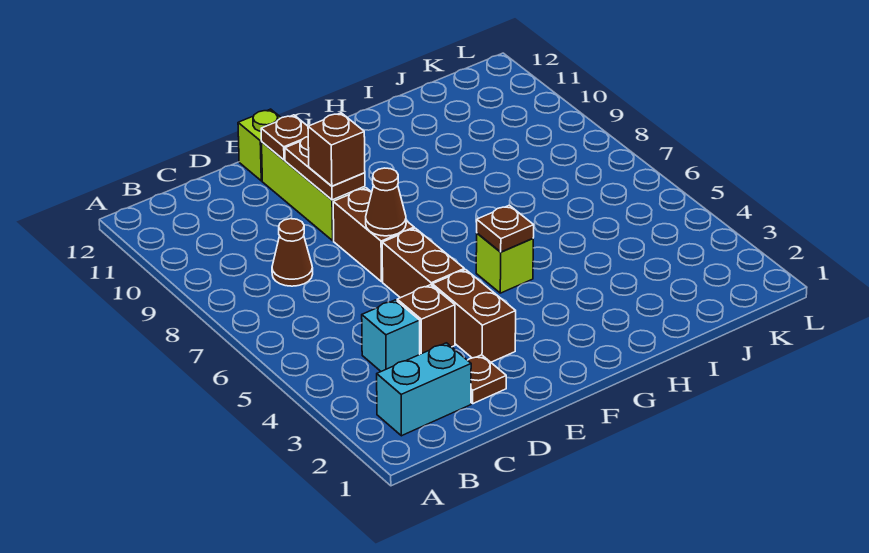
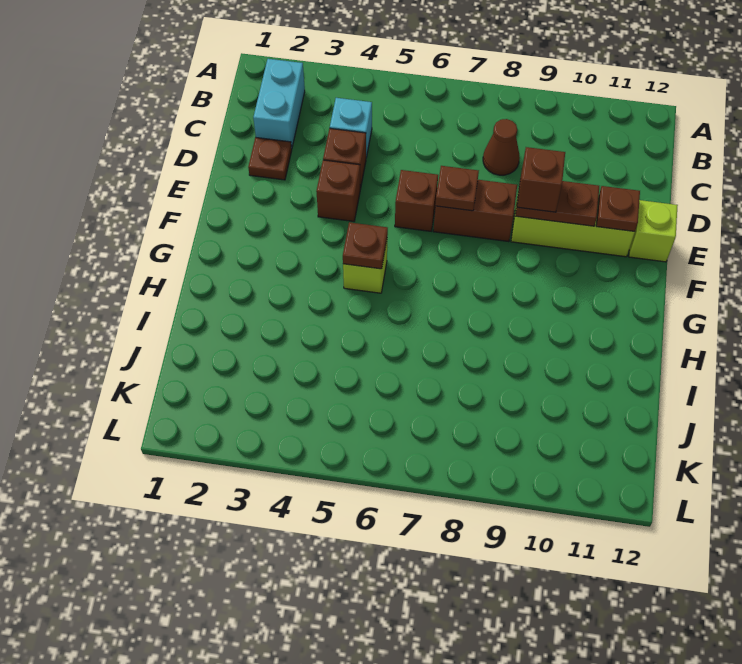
brown 1x2 brick [432,270,516,362] -> brown 1x1 brick [316,160,360,221]
brown 1x2 brick [382,228,464,298] -> brown 1x1 brick [395,170,438,231]
brown 1x1 cone [366,168,406,236] -> brown 1x1 plate [435,166,479,211]

